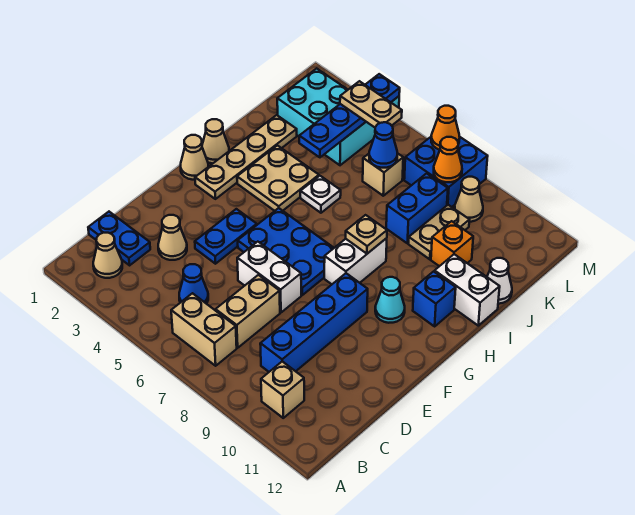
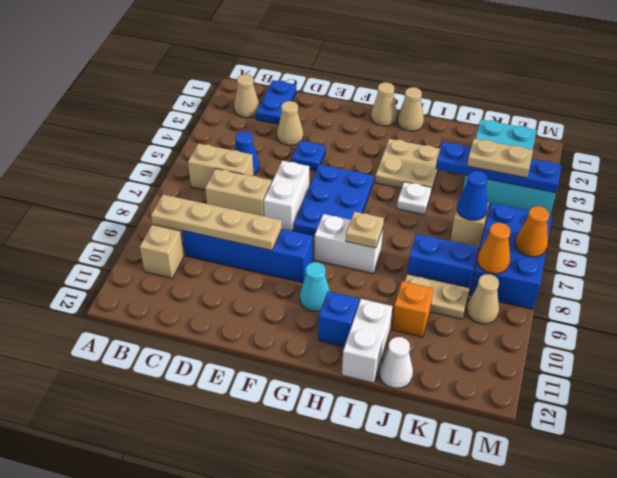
tan 1x2 brick [171,293,237,366] -> tan 1x2 brick turned to [188,143,254,190]
blue 1x2 plate [195,209,257,264] -> blue 1x1 plate [292,141,326,171]
tan 1x4 plate [195,115,297,199] -> tan 1x4 plate moved to [151,195,282,250]
tan 1x2 plate [340,81,402,127] -> tan 1x2 plate turned to [467,139,533,178]
blue 2x2 brick [404,137,488,207] -> blue 2x3 brick [470,203,552,309]

